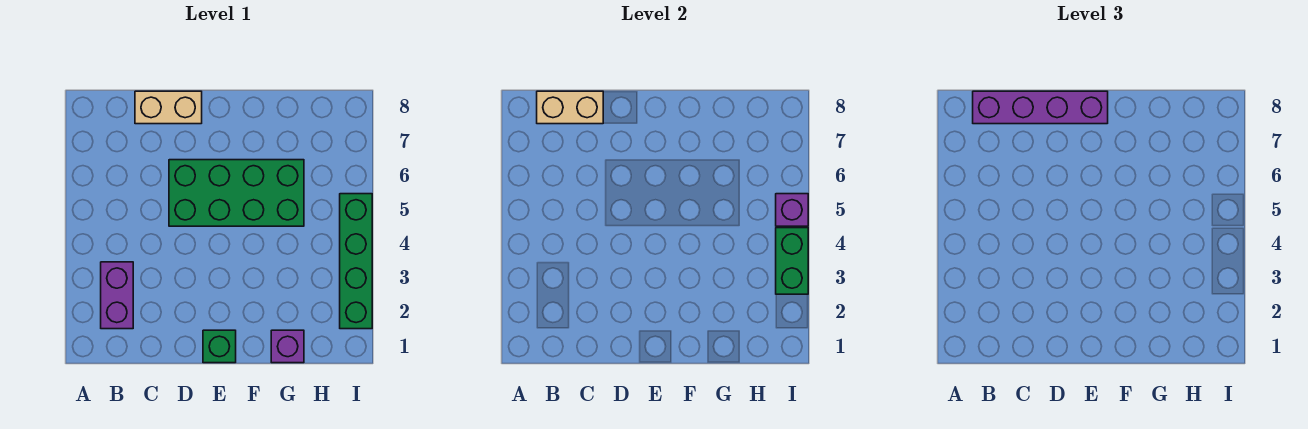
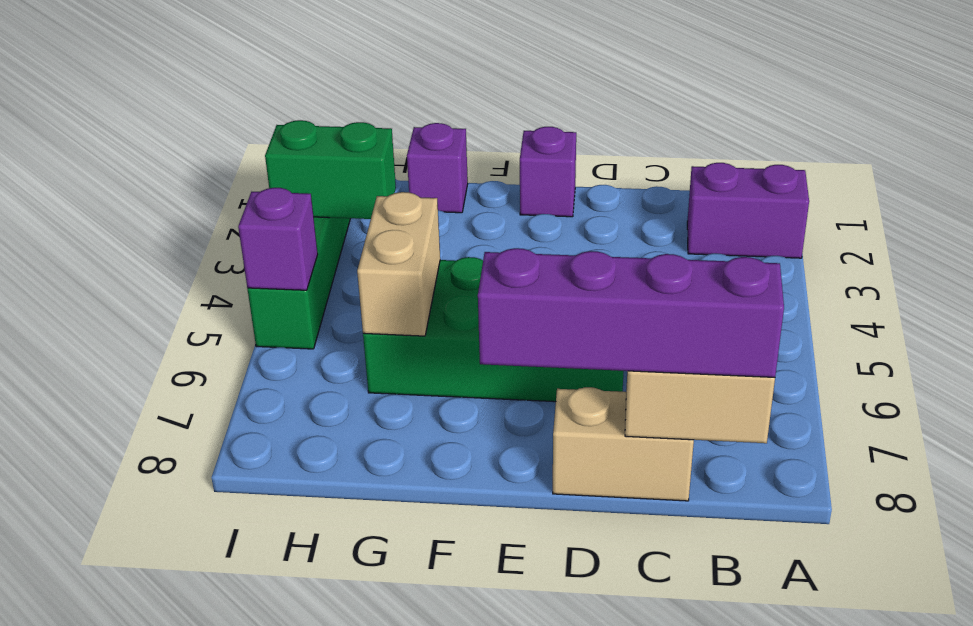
purple 1x2 brick [101,262,133,329] -> purple 1x2 brick turned to [687,163,809,258]
green 1x1 brick [203,330,236,363] -> purple 1x1 brick [520,127,576,217]
none -> tan 1x2 brick [357,192,440,336]
green 1x2 brick [776,228,808,294] -> green 1x2 brick turned to [265,120,396,219]

